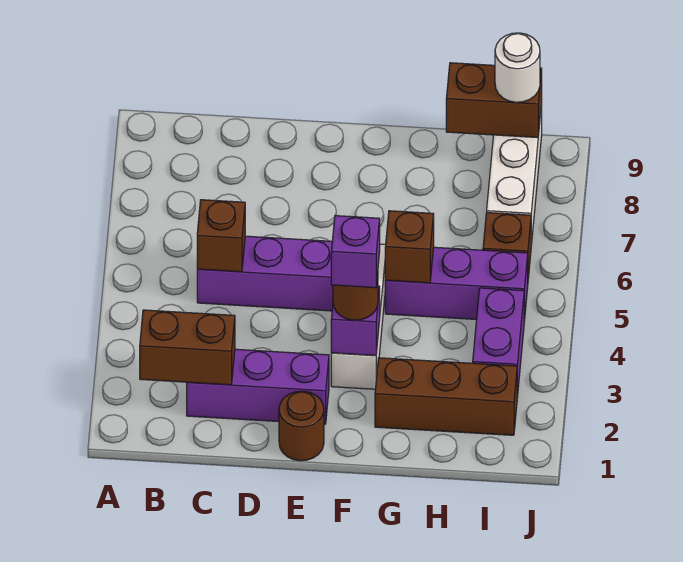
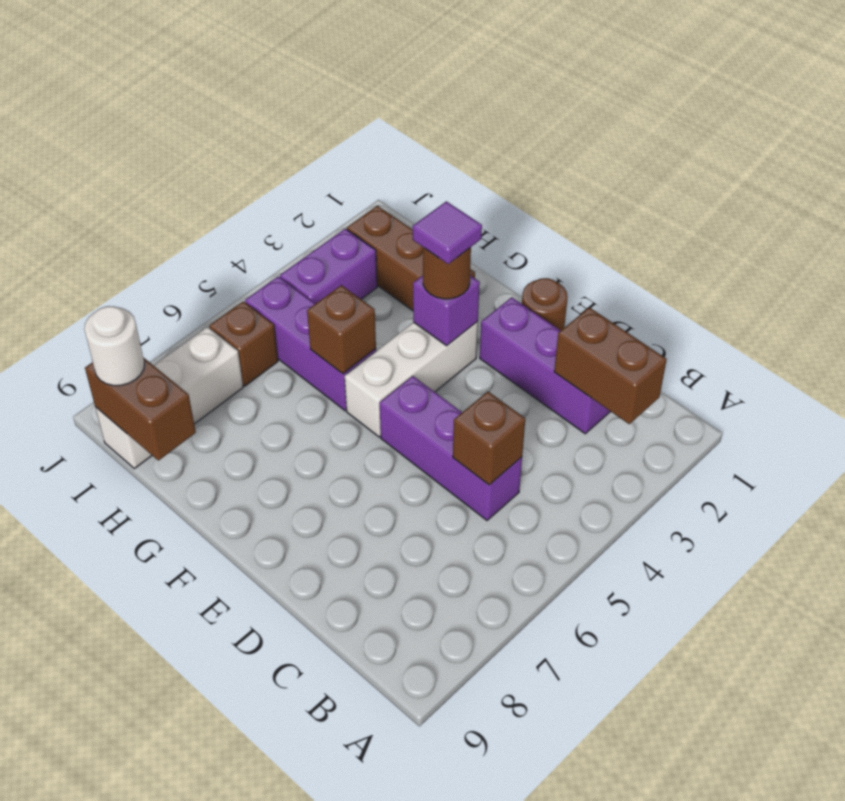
purple 1x1 brick [331,216,380,288] -> purple 1x1 tile [413,201,482,264]

